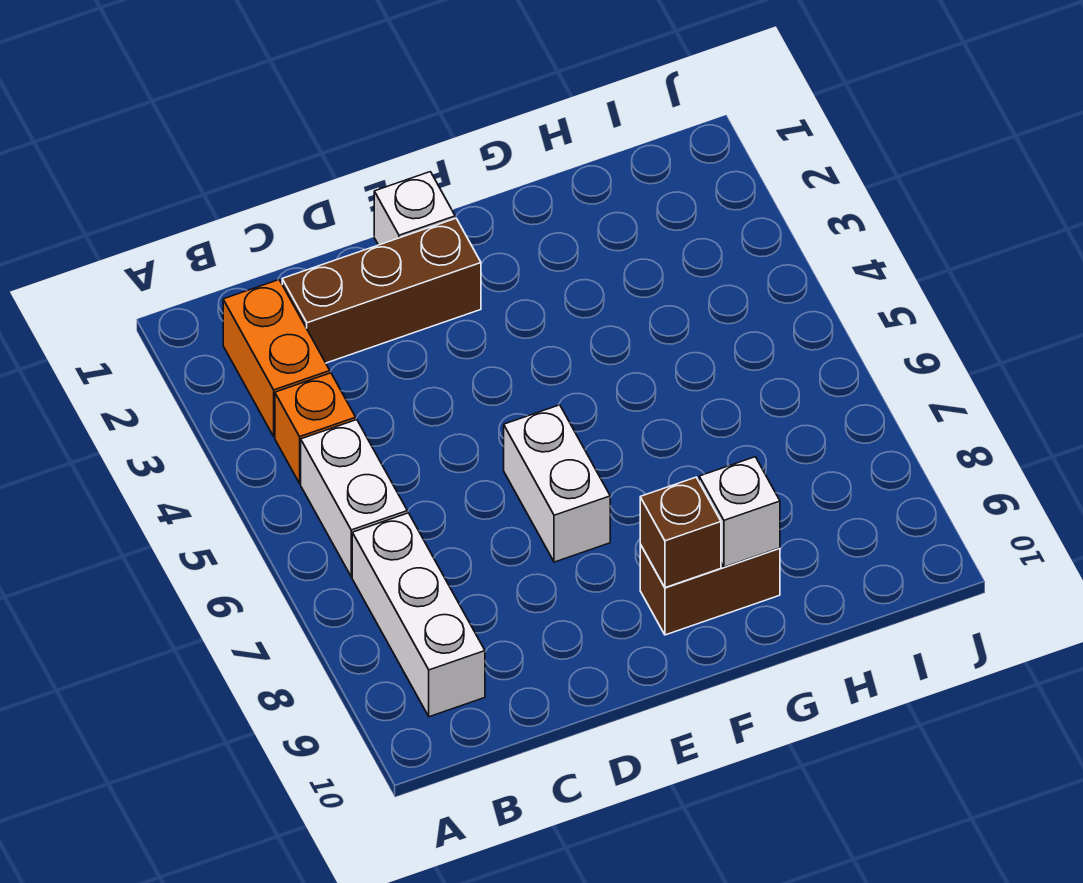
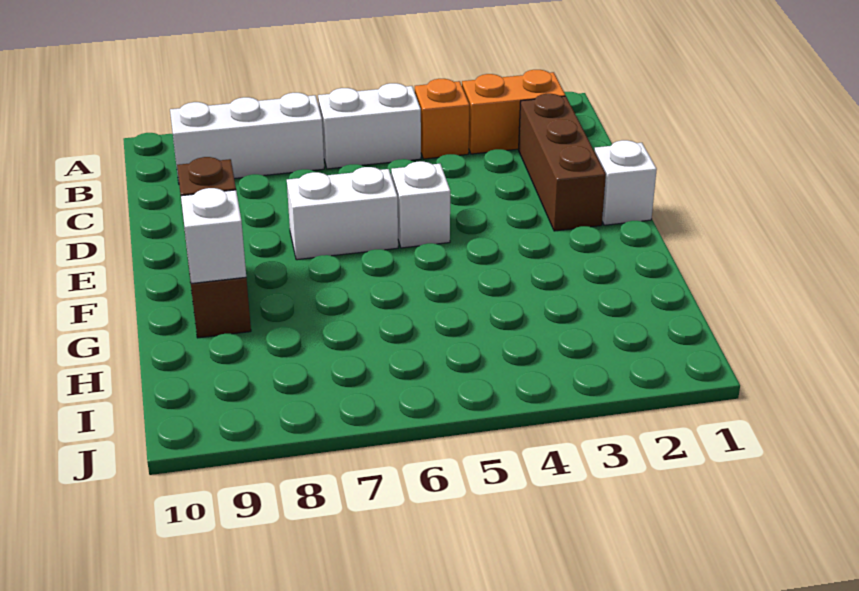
none -> white 1x1 brick [391,161,450,248]

